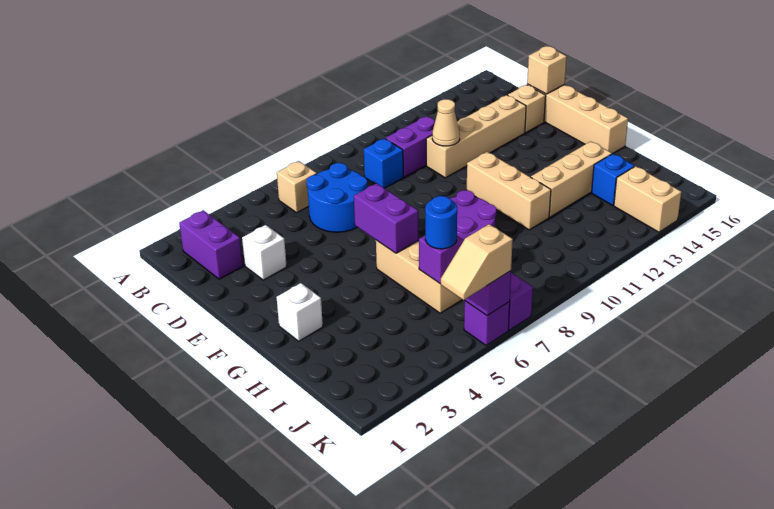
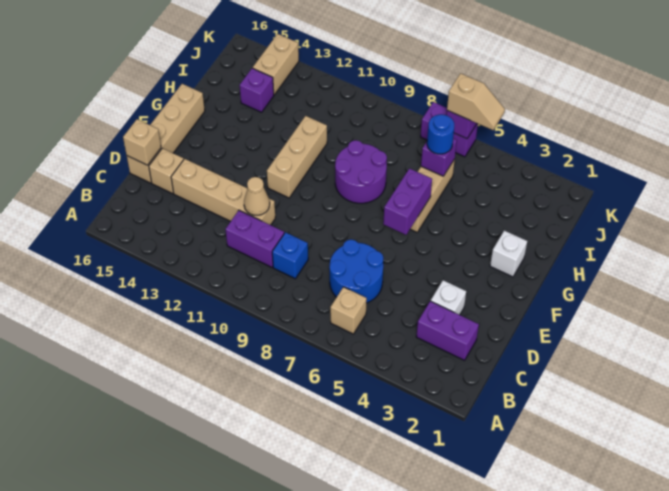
purple 1x2 brick [179,210,243,279] -> purple 1x2 brick turned to [416,301,479,360]
tan 1x3 brick [531,141,612,217] -> none
blue 1x1 brick [592,154,634,205] -> purple 1x1 brick [240,68,274,112]

